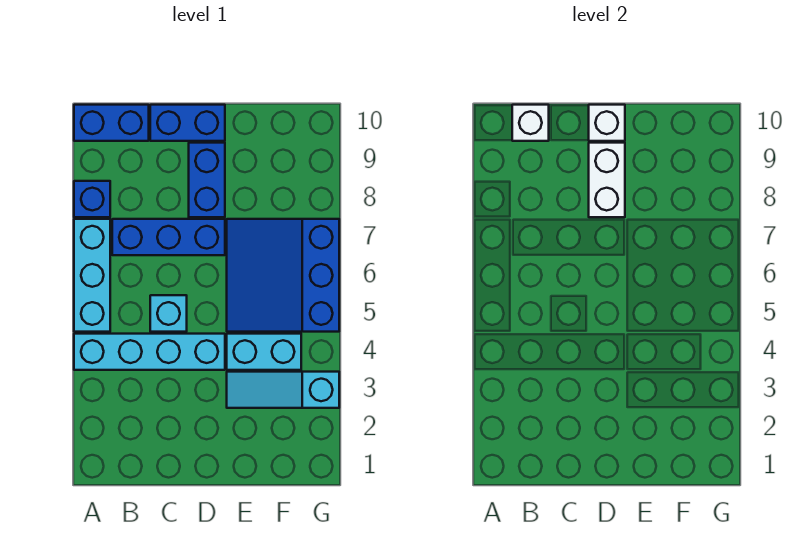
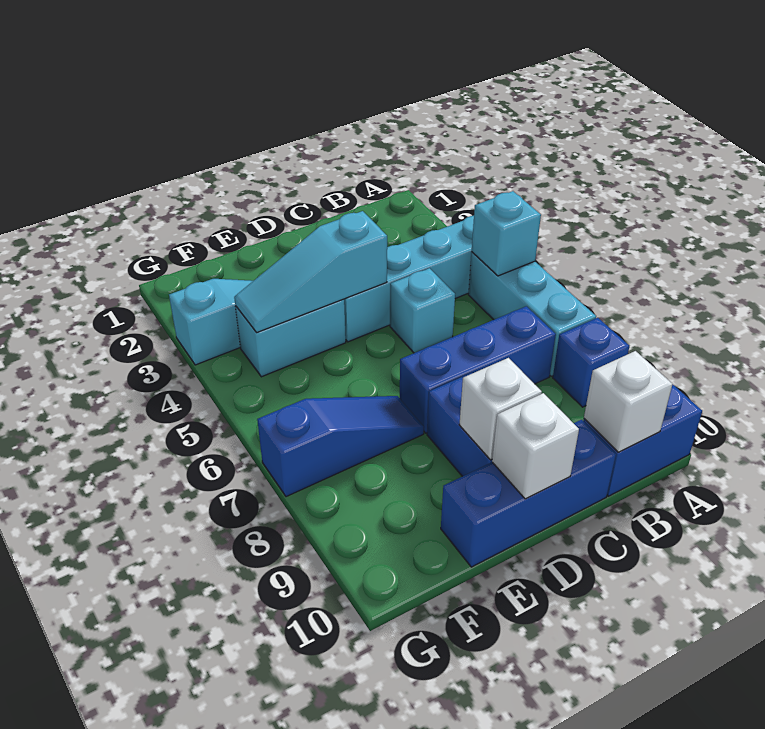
none -> cyan 1x1 brick [472,191,541,276]
blue 1x2 brick [150,105,225,141] -> blue 1x3 brick [441,420,616,567]
none -> cyan 1x3 slope [234,211,387,333]
white 1x2 brick [589,143,625,217] -> white 1x1 brick [459,358,542,460]
blue 3x3 slope [227,219,339,332] -> blue 1x3 slope [257,396,424,497]

